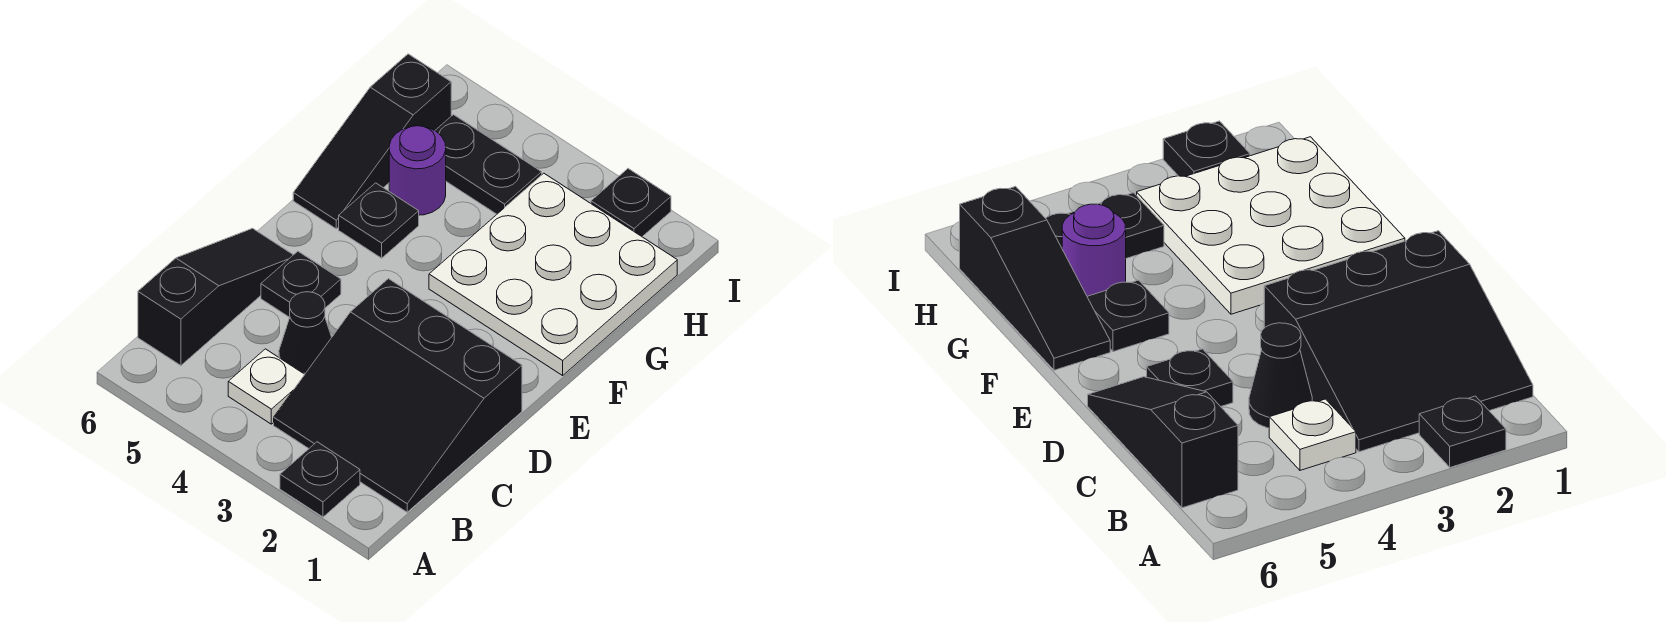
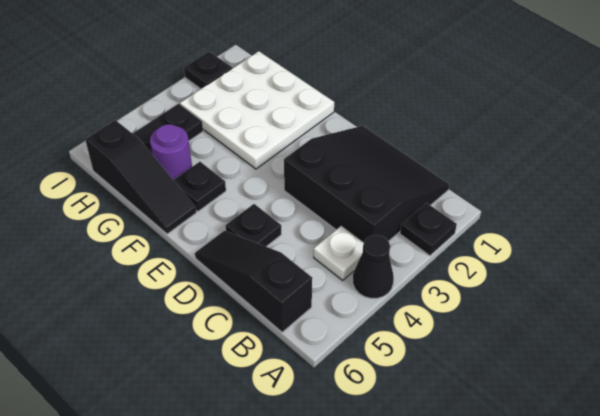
black 3x3 slope [274,279,522,512] -> black 3x3 slope turned to [284,126,449,242]
black 1x1 cone [279,292,332,374] -> black 1x1 cone moved to [353,235,394,298]

